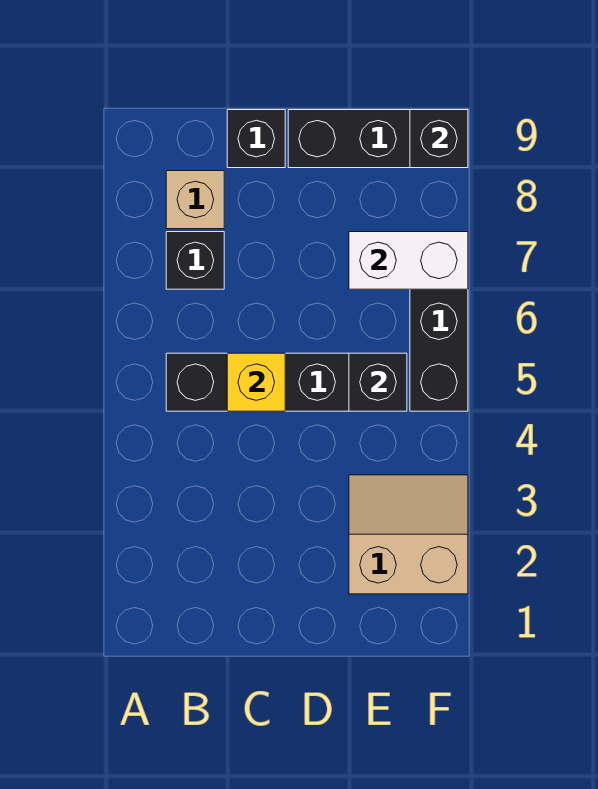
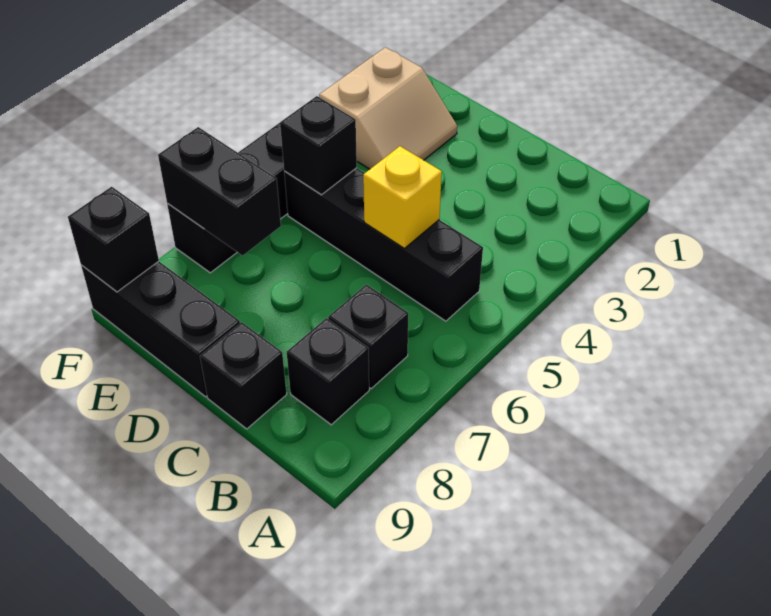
tan 1x1 brick [166,171,224,229] -> black 1x1 brick [287,318,369,425]
tan 2x2 slope [349,475,468,594] -> tan 2x2 slope turned to [319,47,457,169]
white 1x2 brick [349,232,468,289] -> black 1x2 brick [158,127,281,256]

